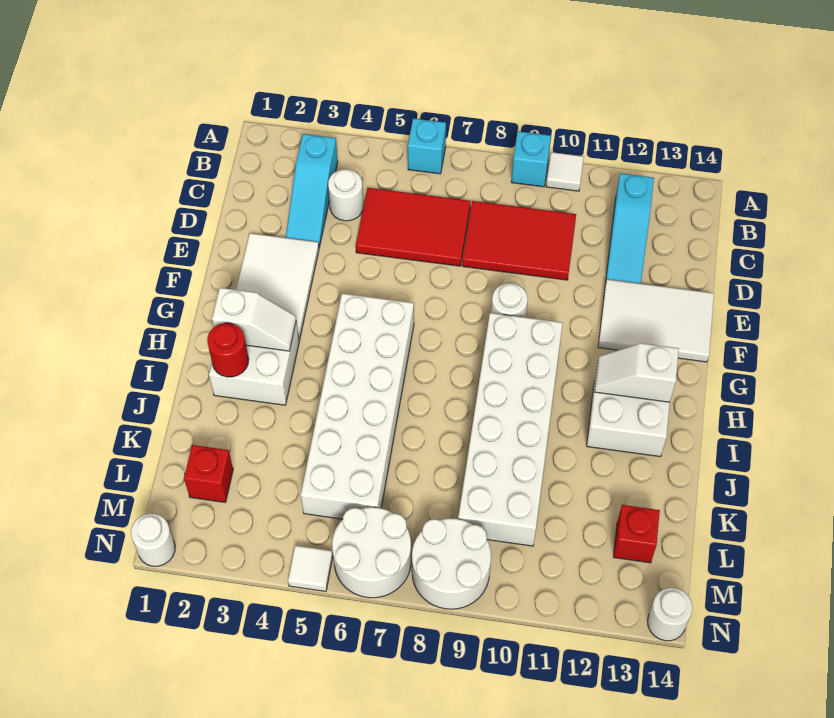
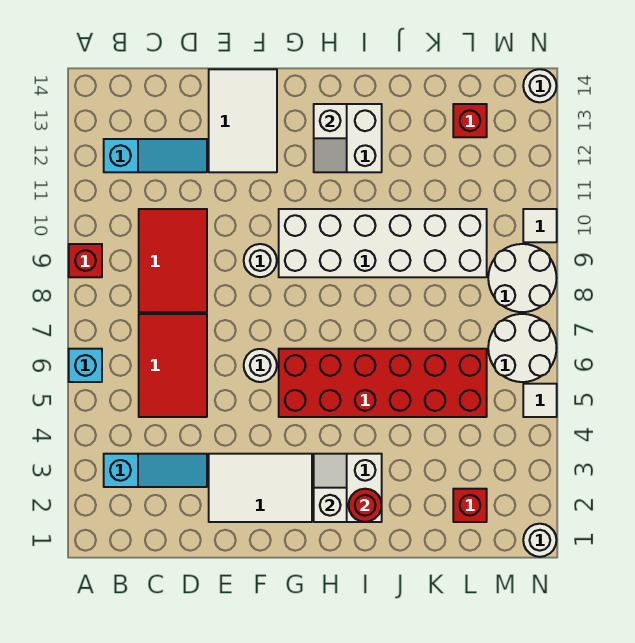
cyan 1x1 brick [512,131,551,187] -> red 1x1 brick [69,244,102,277]
white 1x1 tile [546,152,584,191] -> white 1x1 tile moved to [523,209,557,242]
white 1x1 round brick [328,169,363,221] -> white 1x1 round brick moved to [244,349,277,382]
white 2x6 brick [301,294,414,519] -> red 2x6 brick [279,349,487,417]

